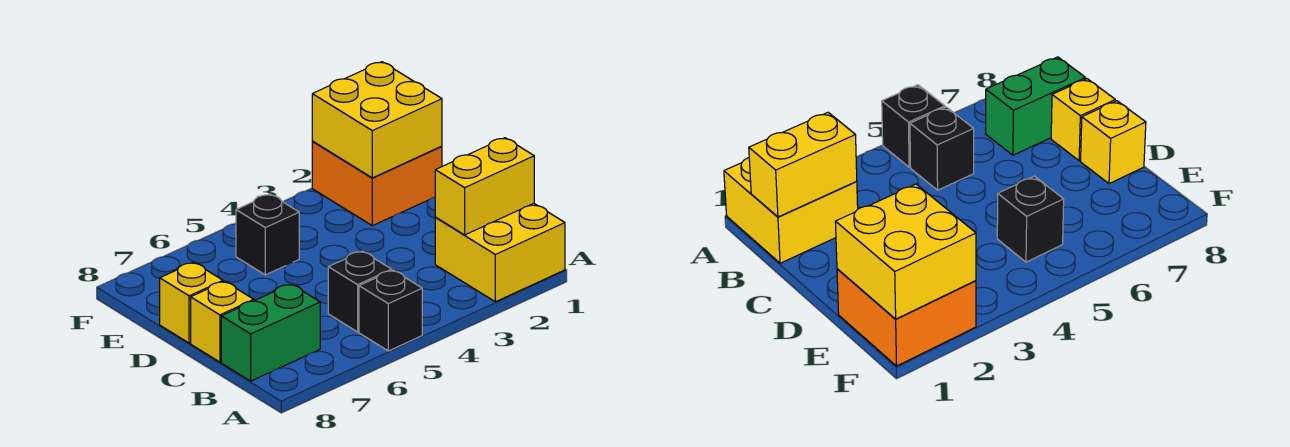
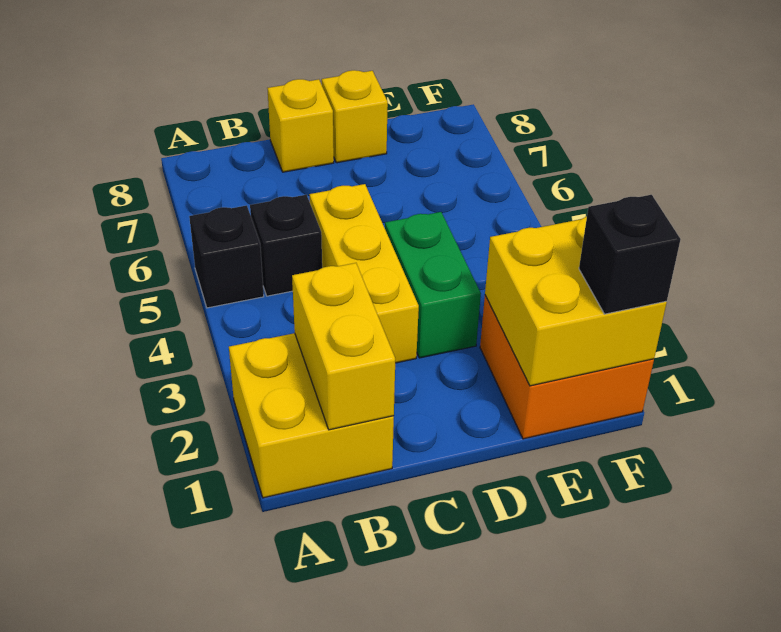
green 1x2 brick [221,284,320,381] -> green 1x2 brick moved to [385,212,481,358]
none -> yellow 1x3 brick [309,184,419,363]
black 1x1 brick [236,194,299,275] -> black 1x1 brick moved to [579,195,681,314]

